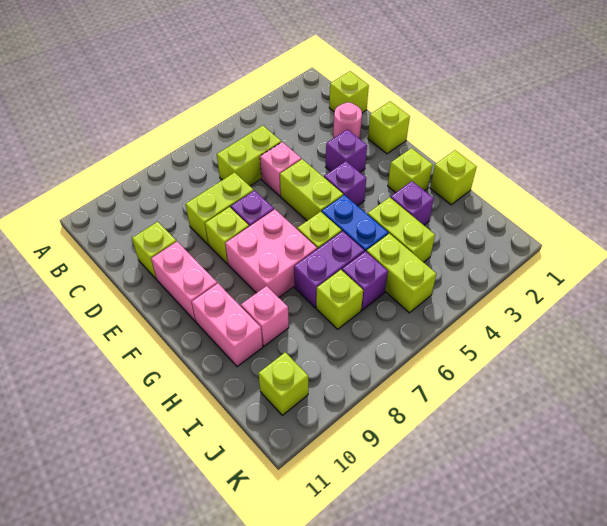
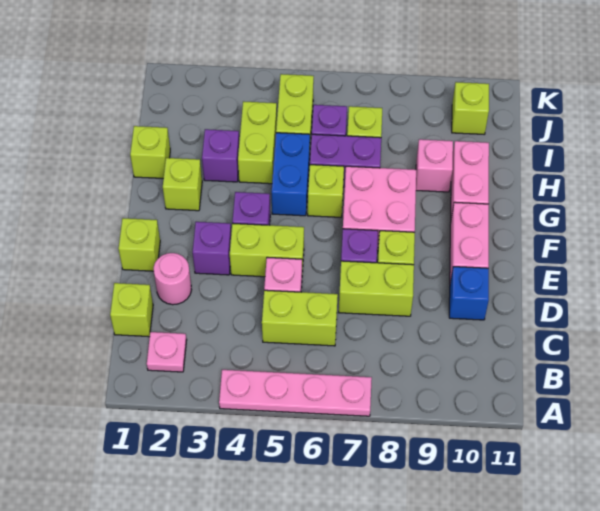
none -> pink 1x4 plate [219,370,372,416]
none -> pink 1x1 plate [147,332,187,372]
lime 1x1 brick [132,222,176,279] -> blue 1x1 brick [449,267,489,320]
lime 1x2 brick [280,159,343,221] -> lime 1x2 brick turned to [230,223,304,277]

